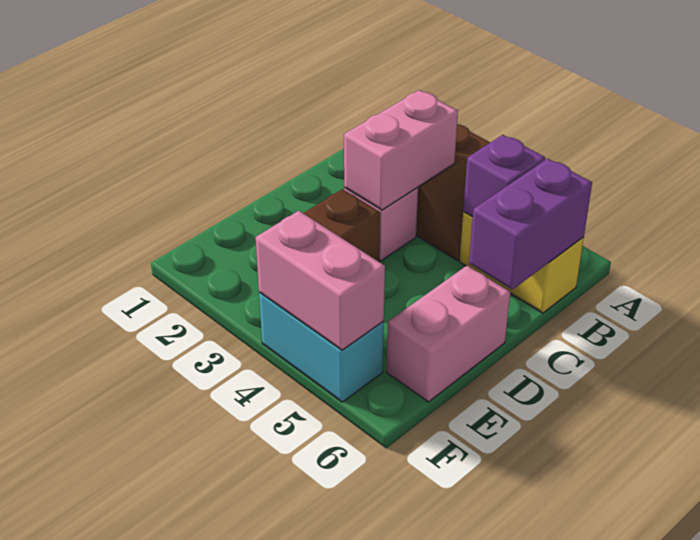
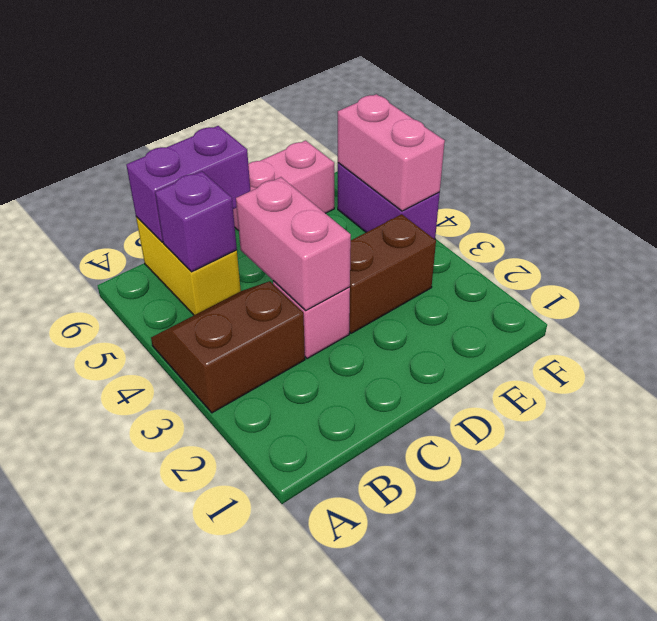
pink 1x2 brick [344,90,458,210] -> pink 1x2 brick turned to [236,177,351,311]
cyan 1x2 brick [259,292,384,402] -> purple 1x2 brick [338,163,440,239]

